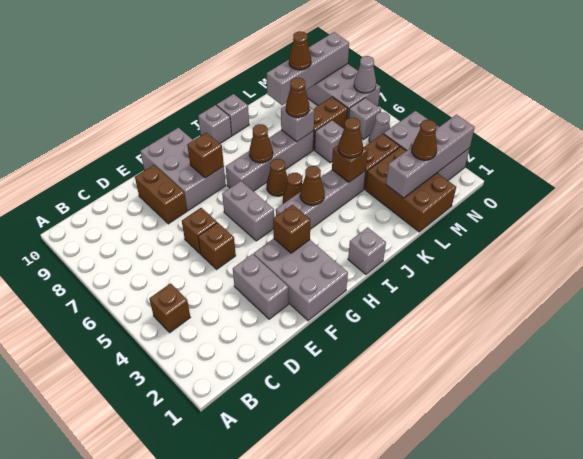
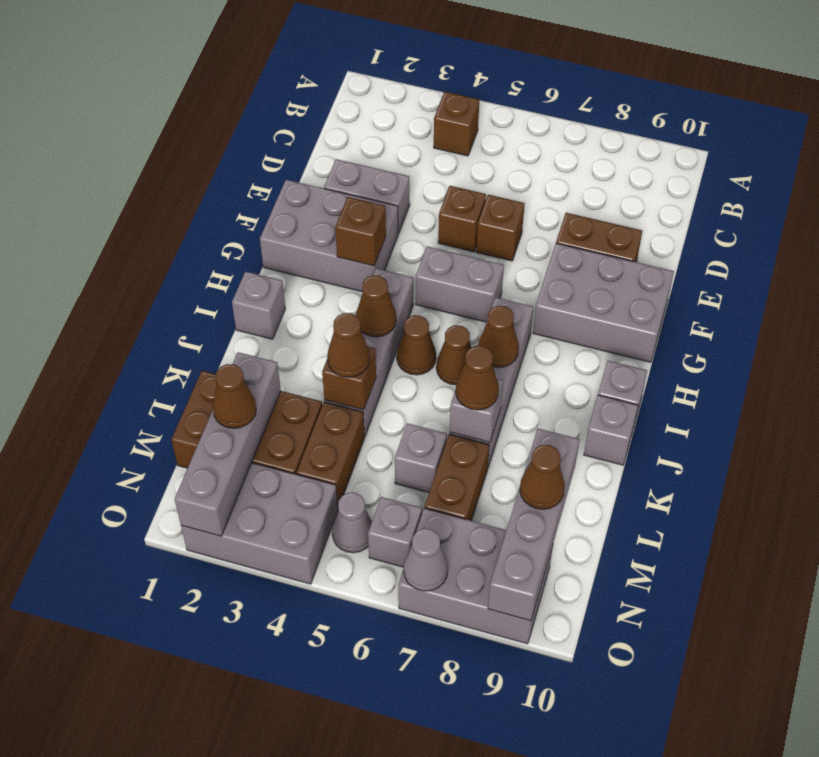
brown 1x1 brick [187,133,224,178] -> none

